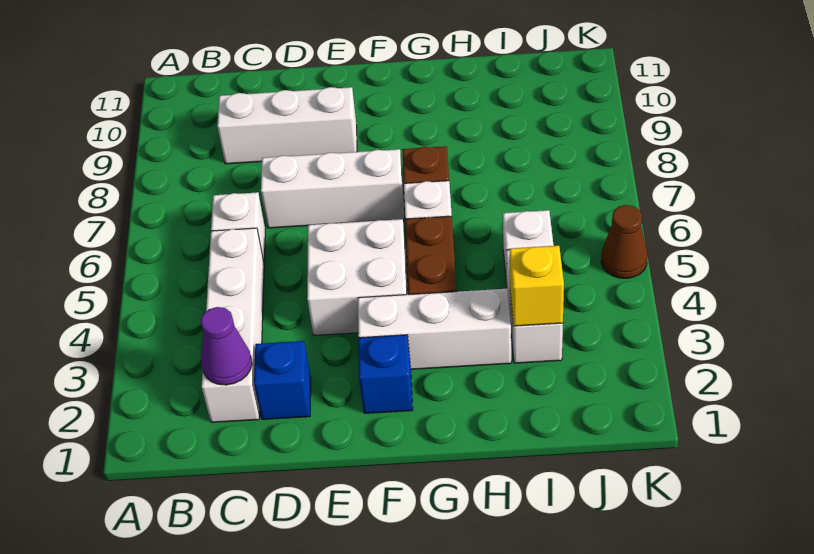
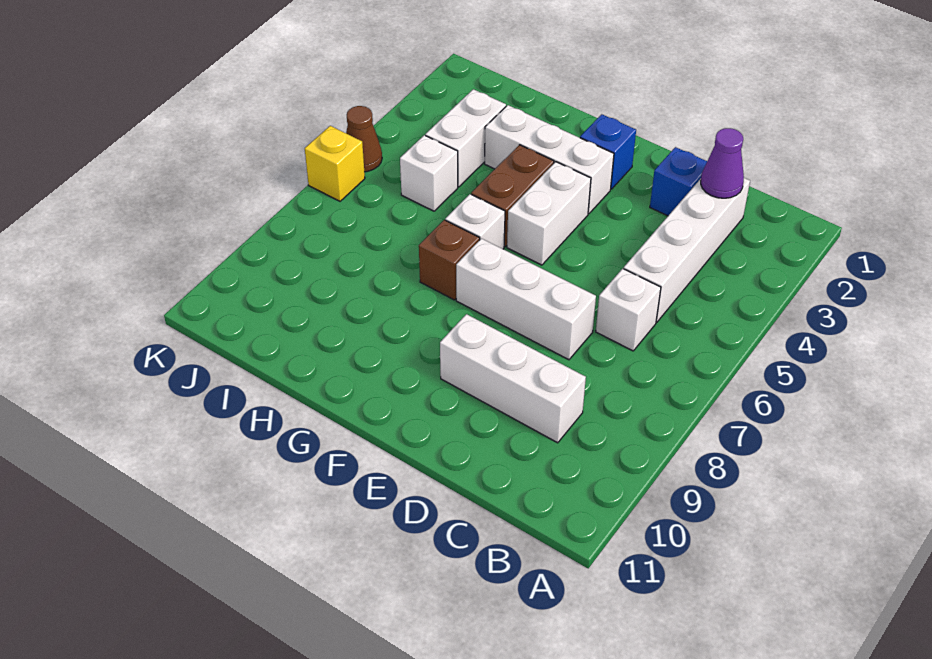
white 2x2 brick [307,219,408,335] -> white 1x2 brick [507,162,591,265]
yellow 1x1 brick [509,246,564,326] -> yellow 1x1 brick moved to [305,126,365,201]

